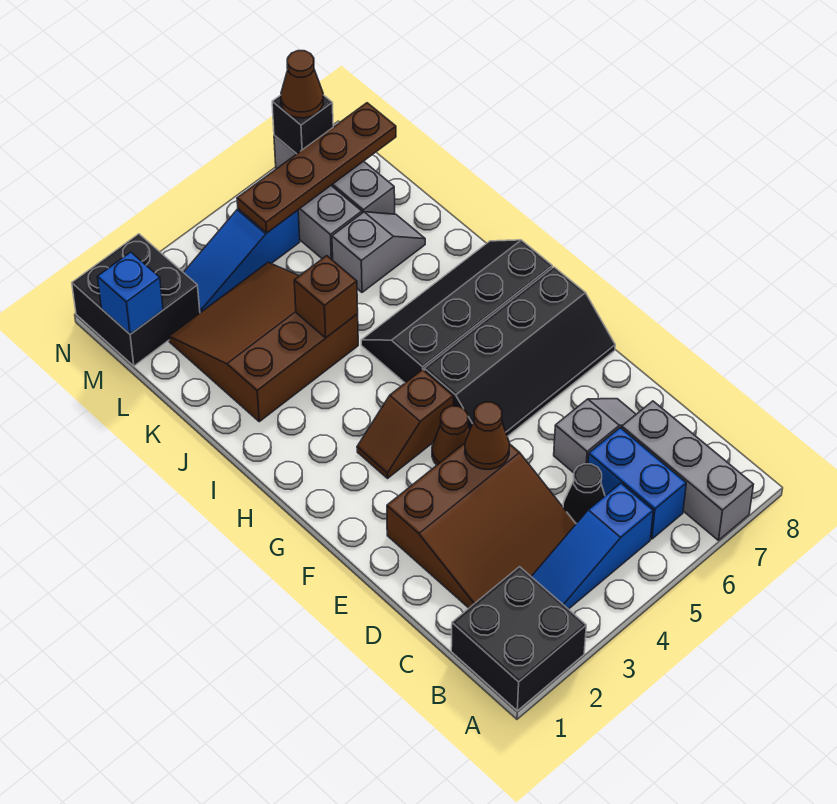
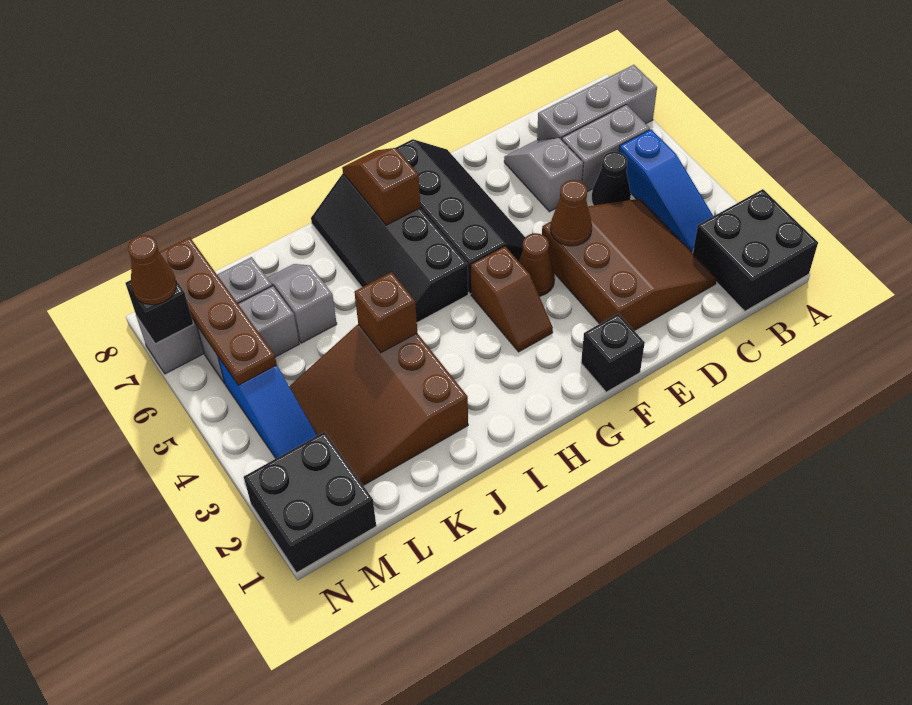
blue 1x2 brick [588,428,686,539] -> grey 1x2 brick [562,105,650,192]
none -> black 1x1 brick [581,313,645,392]
none -> brown 1x2 slope [342,148,420,225]
blue 1x1 brick [98,252,163,334] -> none

